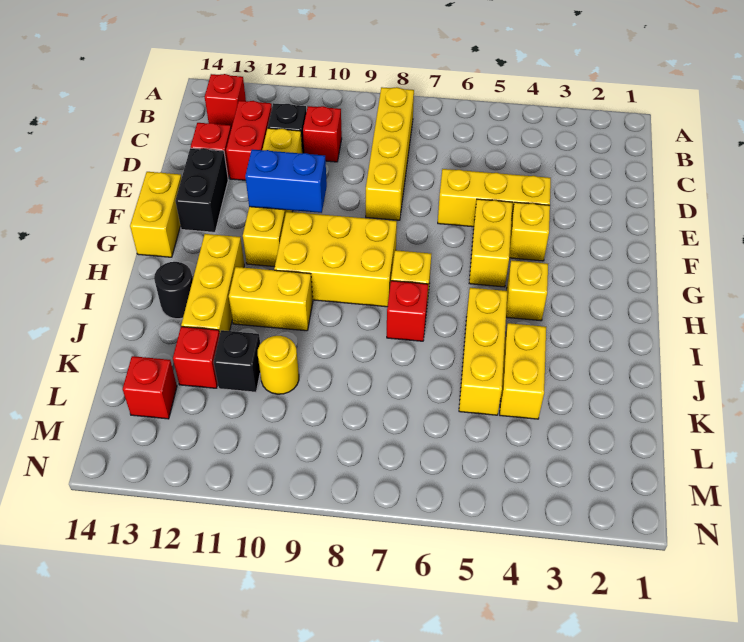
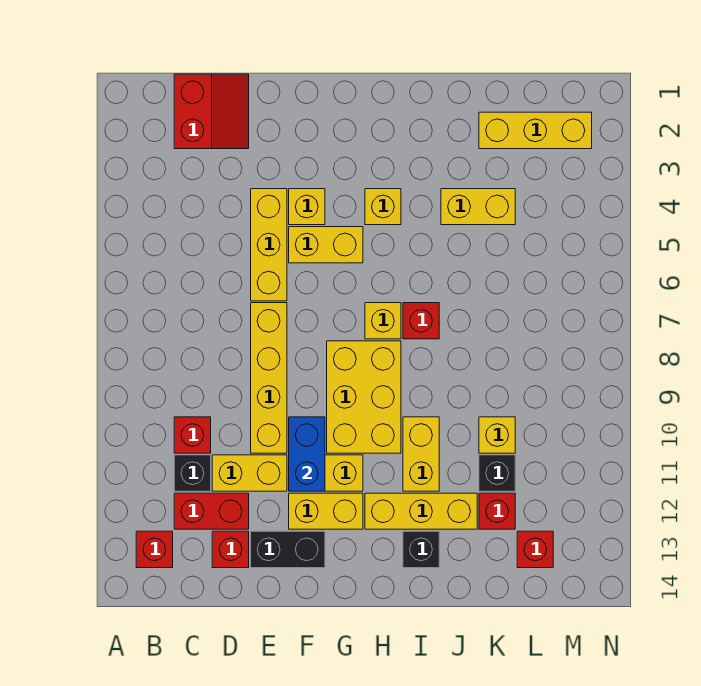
yellow 1x4 brick [366,87,414,220] -> yellow 1x4 brick turned to [251,303,287,453]
none -> red 2x2 slope [174,74,249,149]
yellow 1x2 brick [130,172,182,257] -> yellow 1x2 brick moved to [289,493,363,529]
yellow 1x3 brick [459,288,507,415] -> yellow 1x3 brick moved to [479,112,592,149]
black 1x1 round brick [154,262,193,319] -> black 1x1 brick [403,531,439,568]
yellow 1x1 round brick [258,336,299,394] -> yellow 1x1 brick [479,417,515,453]

